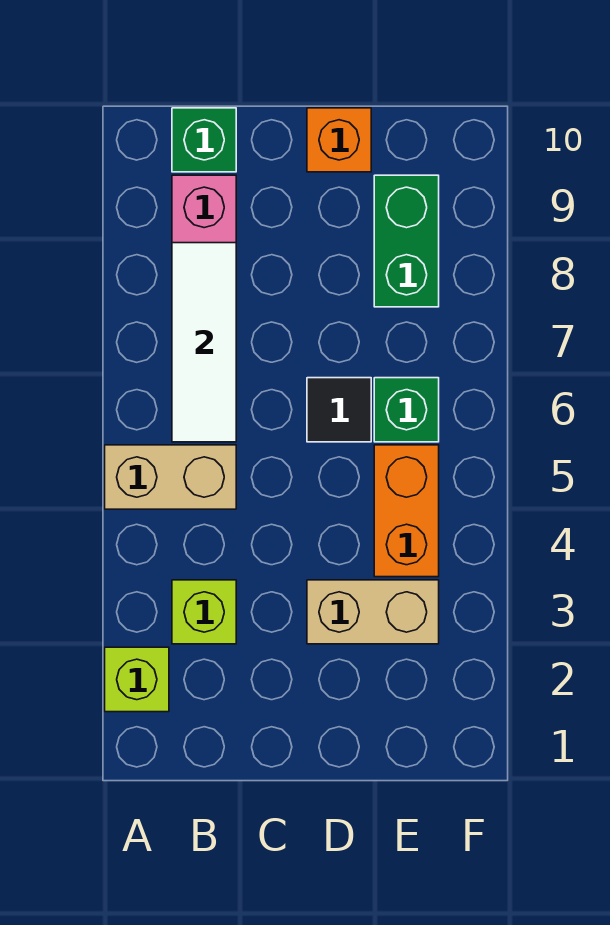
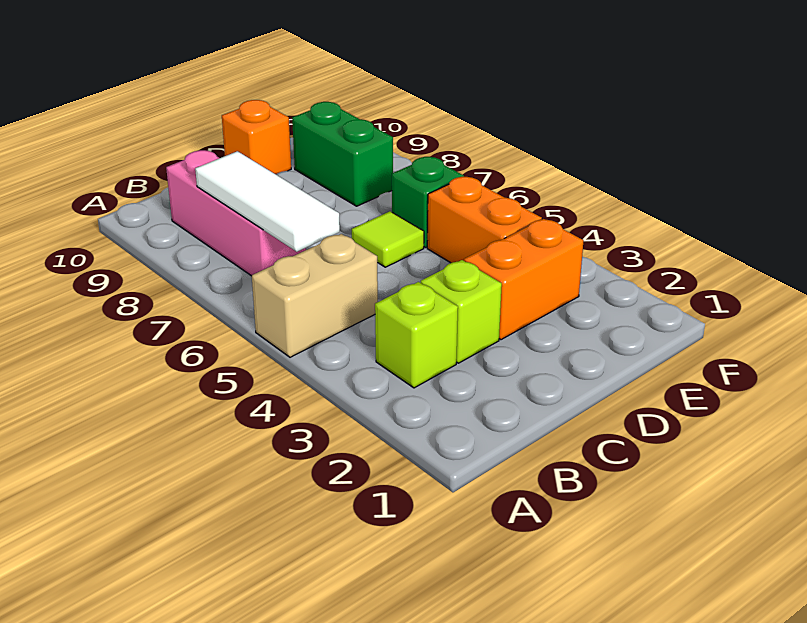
lime 1x1 brick [105,647,169,712] -> lime 1x1 brick moved to [421,260,502,363]
green 1x1 brick [172,108,236,172] -> none
tan 1x2 brick [307,580,439,644] -> orange 1x2 brick [464,219,584,340]
black 1x1 tile [307,378,371,442] -> lime 1x1 tile [352,211,424,267]

